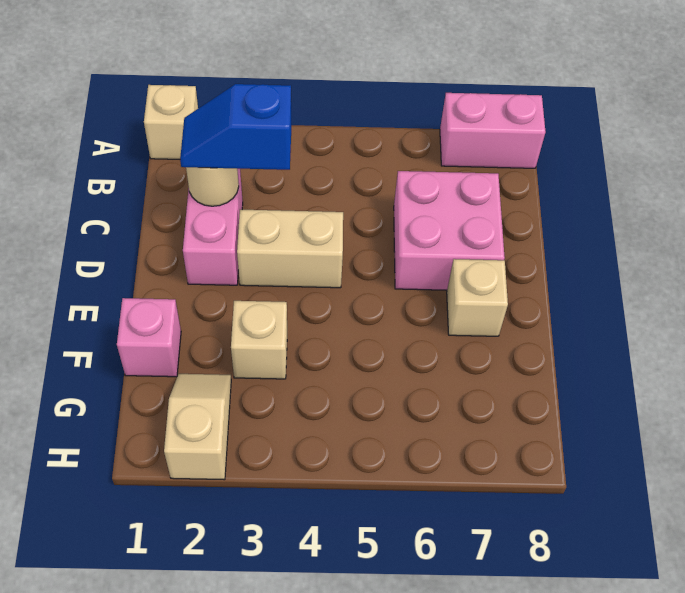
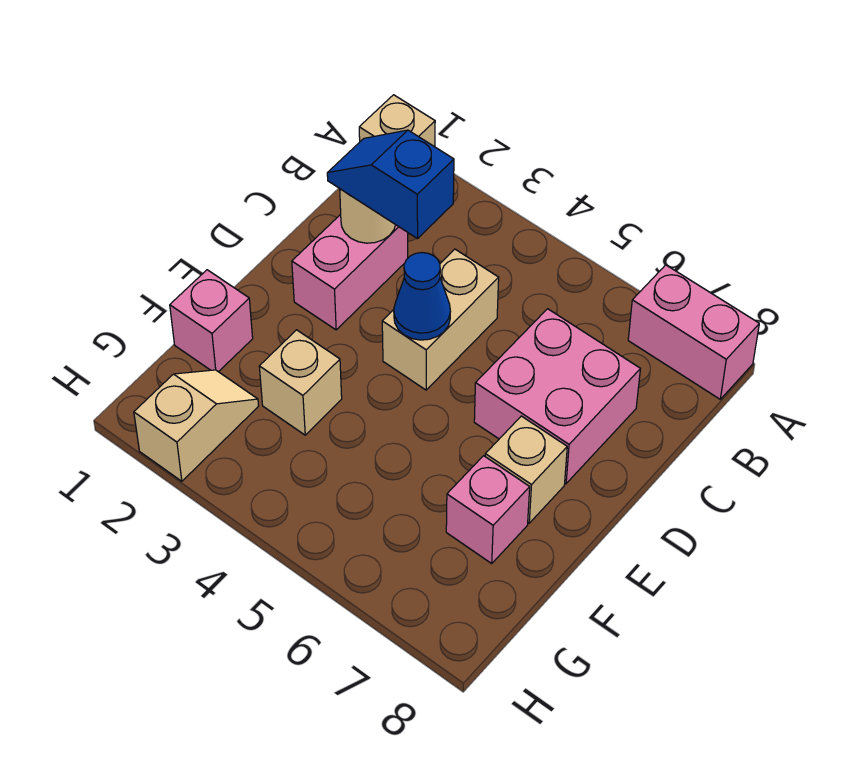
tan 1x2 brick [237,210,343,288] -> tan 1x2 brick turned to [382,249,499,390]
none -> blue 1x1 cone [394,253,450,340]
none -> pink 1x1 brick [446,456,530,563]

